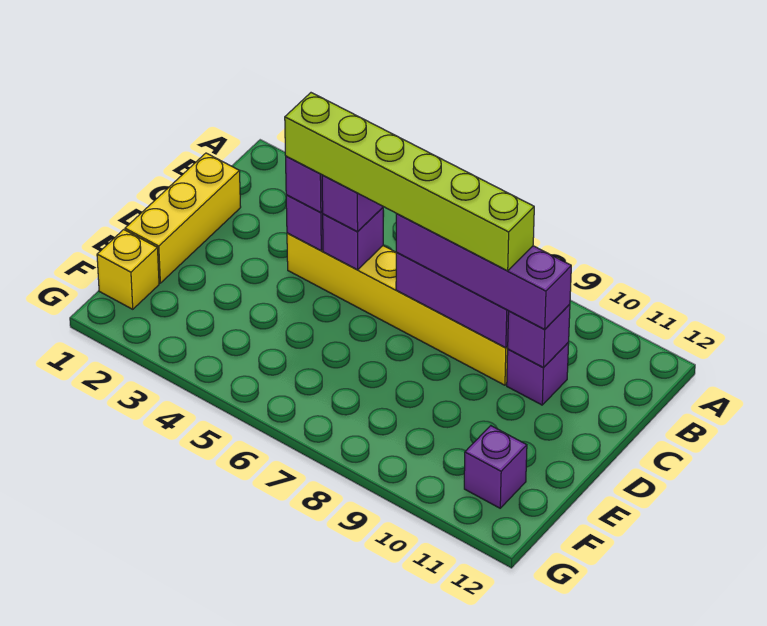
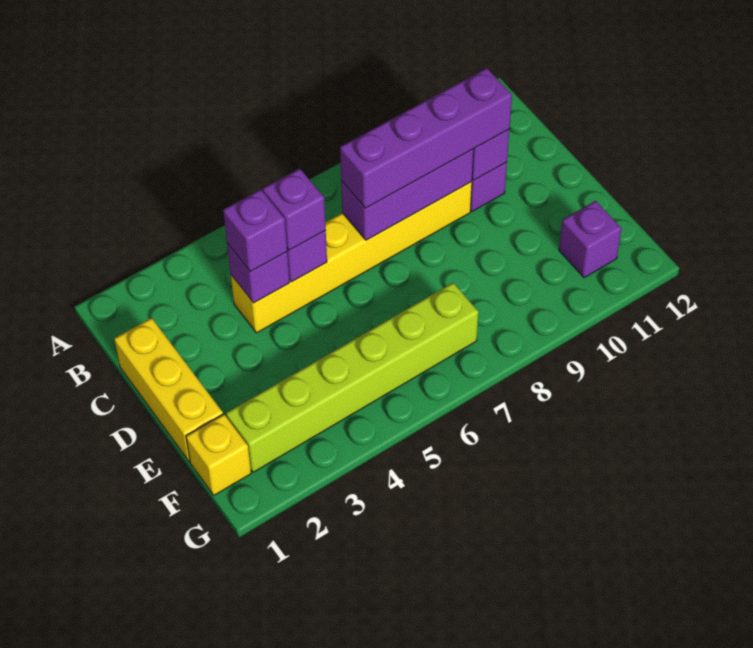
lime 1x6 brick [285,93,534,271] -> lime 1x6 brick moved to [226,283,478,472]

